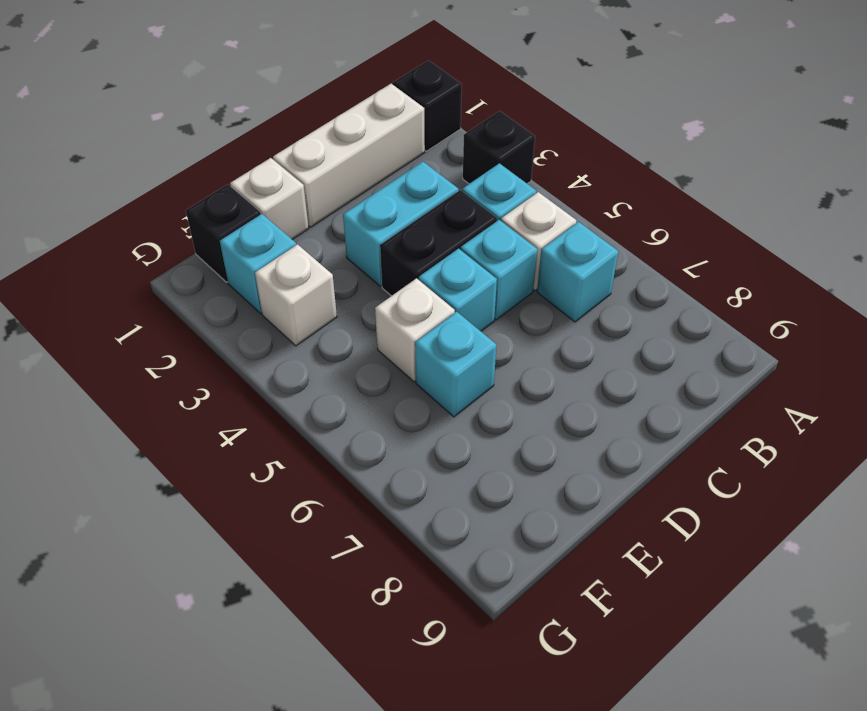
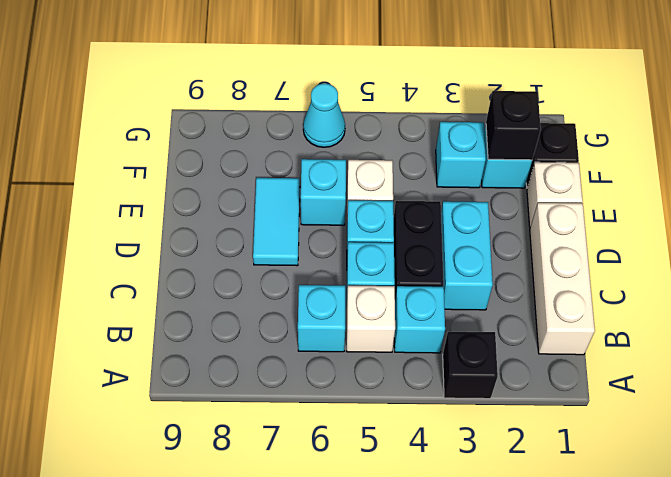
black 1x1 brick [393,60,462,151] -> black 1x1 brick moved to [486,91,541,160]
none -> cyan 1x2 tile [253,178,300,266]
white 1x1 brick [255,244,337,346] -> cyan 1x1 brick [436,122,486,188]
none -> cyan 1x1 cone [303,83,345,147]

